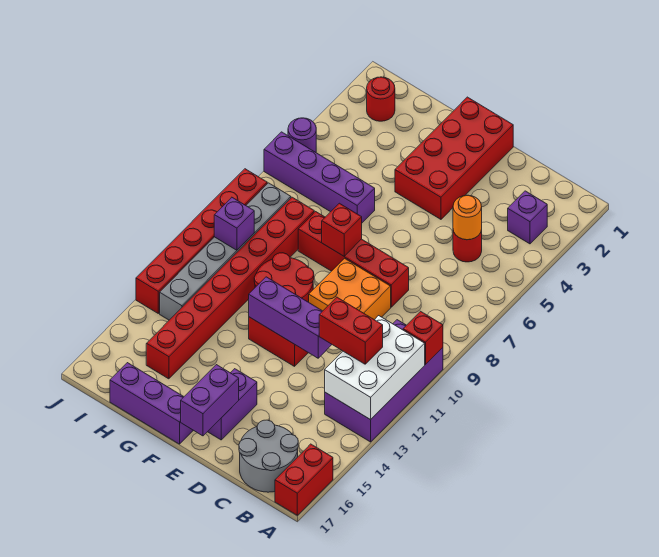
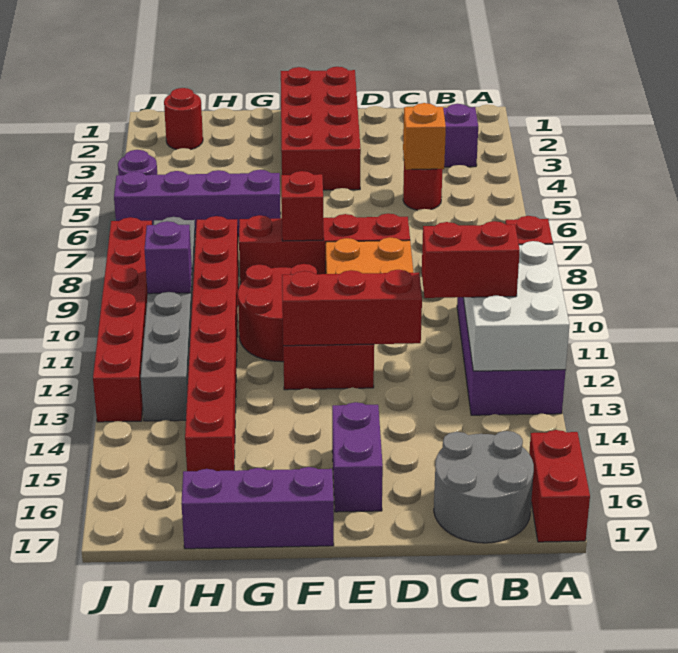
orange 1x1 round brick [453,195,482,240] -> orange 1x1 brick [403,103,446,170]
purple 1x3 brick [249,277,332,358] -> red 1x3 brick [282,270,422,346]
purple 1x2 brick [181,365,239,436] -> none

